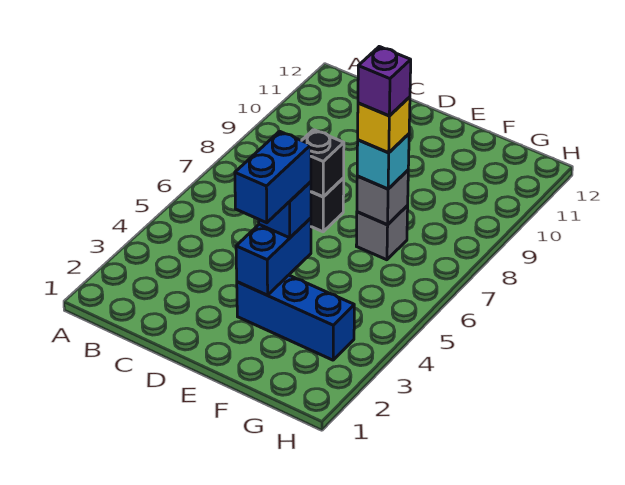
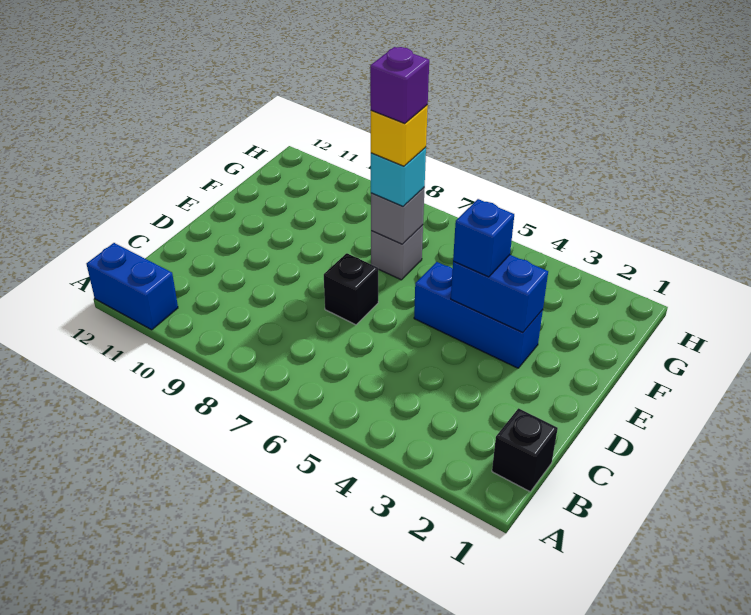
black 1x1 brick [302,130,344,197] -> black 1x1 brick moved to [492,408,558,492]
blue 1x3 brick [237,275,354,360] -> blue 1x3 brick turned to [414,262,543,368]
blue 1x2 brick [235,131,311,223] -> blue 1x2 brick moved to [87,243,178,330]

